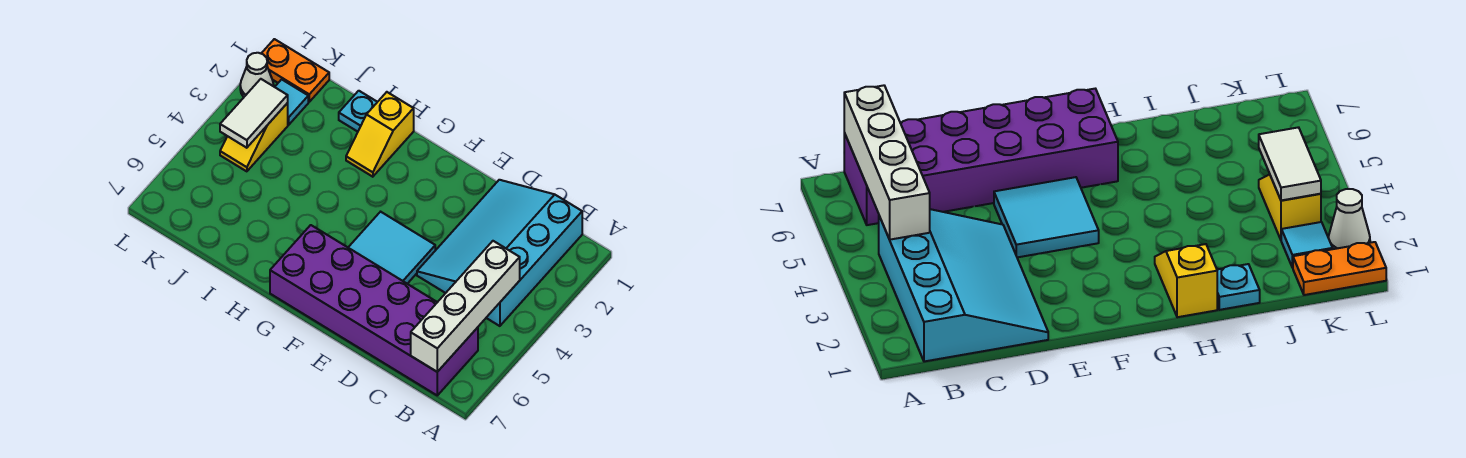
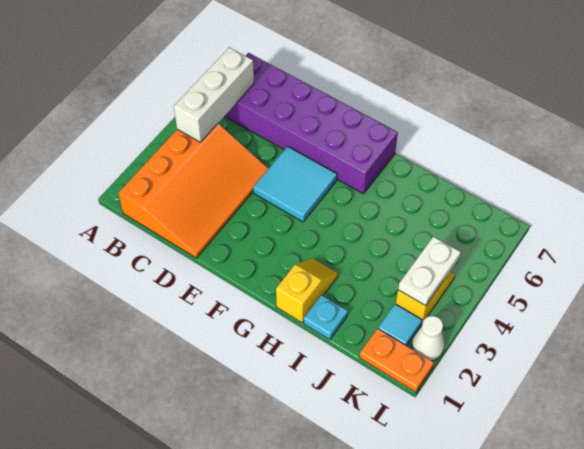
cyan 3x4 slope [417,180,582,326] -> orange 3x4 slope [118,123,269,258]
white 1x4 brick [411,241,520,372] -> white 1x3 brick [174,47,254,142]
white 1x2 tile [220,79,288,148] -> white 1x2 plate [398,237,461,306]

